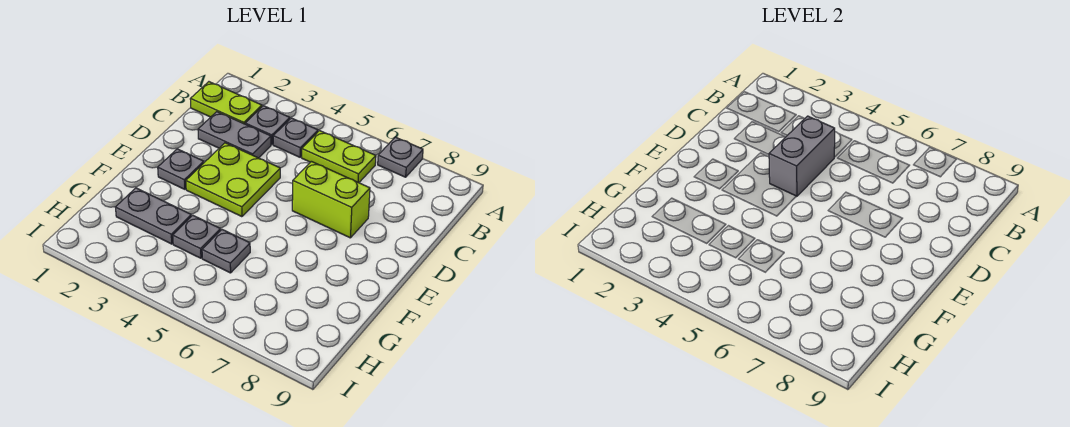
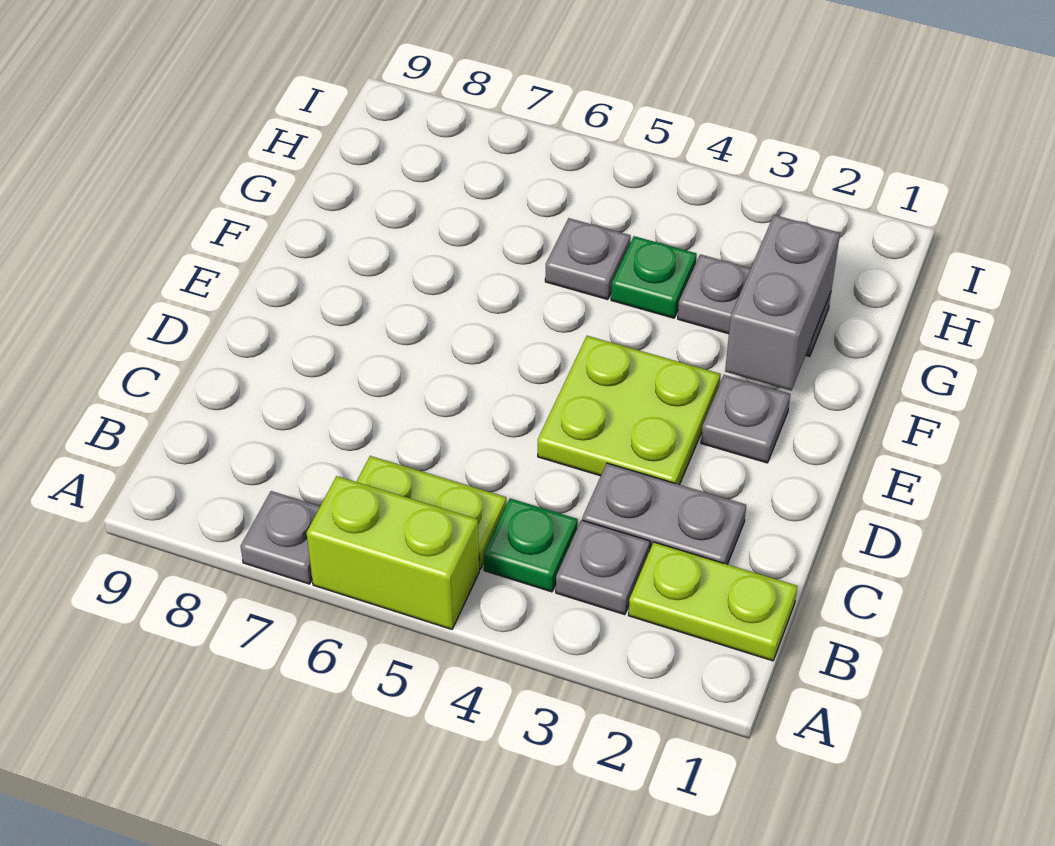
grey 1x1 plate [273,118,318,157] -> green 1x1 plate [484,498,578,592]
grey 1x2 brick [769,116,835,196] -> grey 1x2 brick moved to [725,215,840,390]
lime 1x2 brick [292,161,370,238] -> lime 1x2 brick moved to [307,476,479,629]
grey 1x1 plate [173,216,221,258] -> green 1x1 plate [611,236,697,318]

